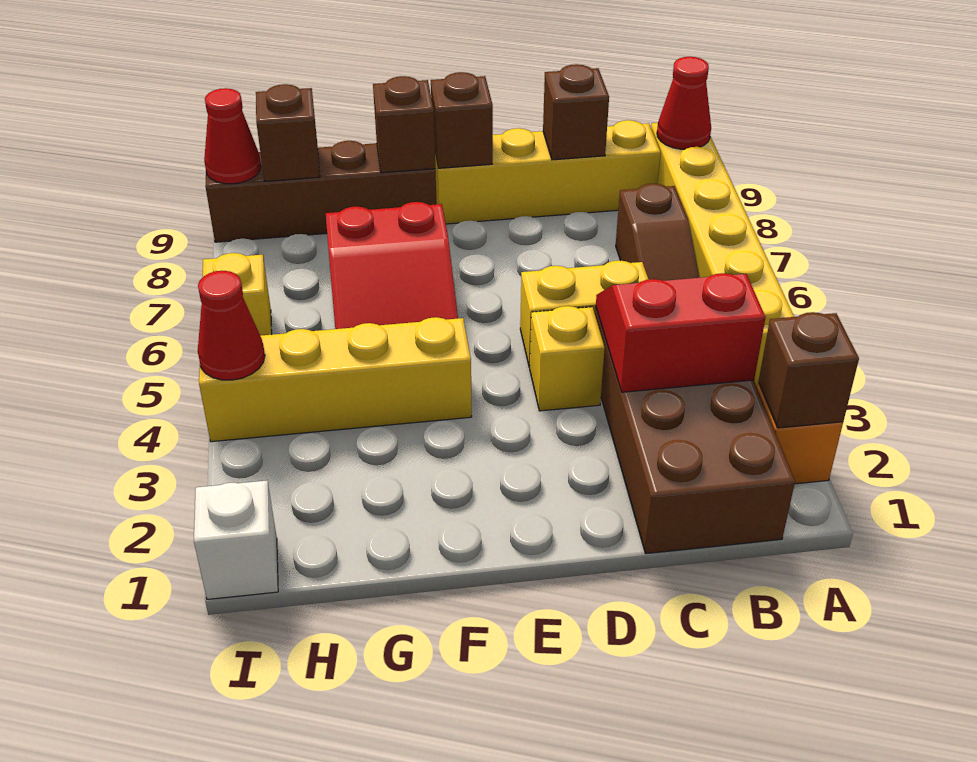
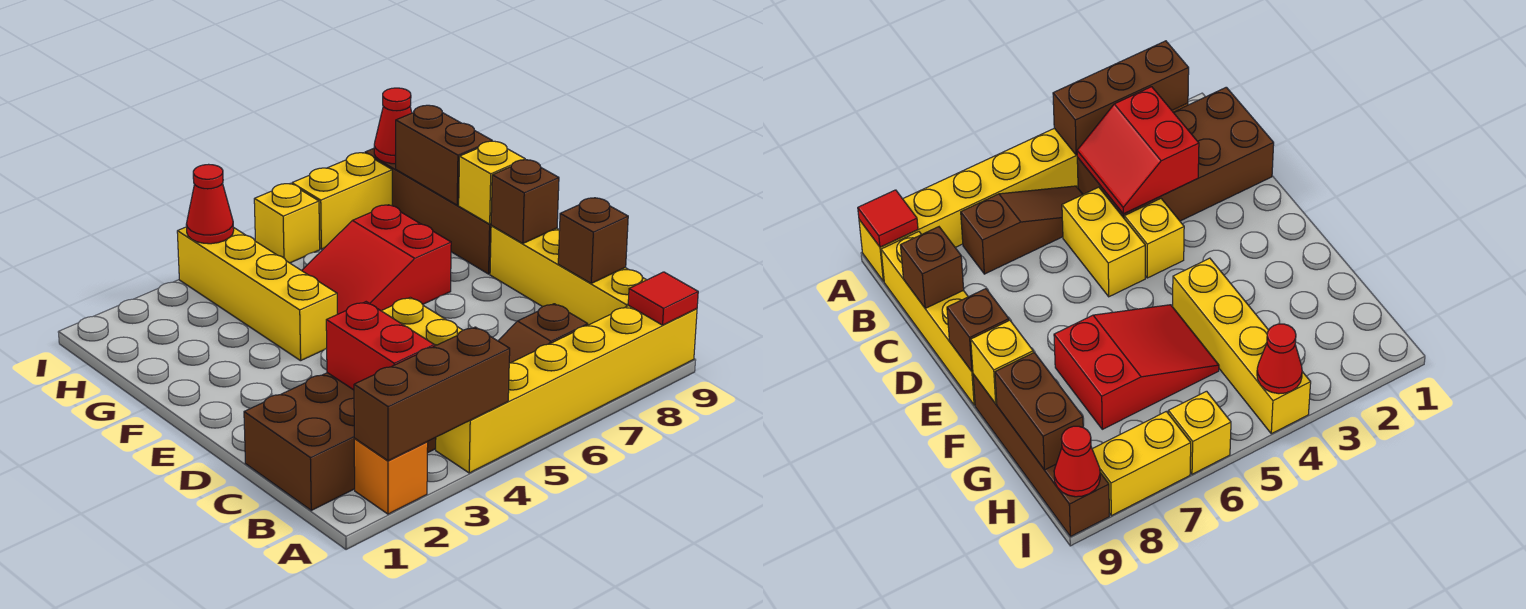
brown 1x1 brick [758,312,859,428] -> brown 1x3 brick [354,327,510,461]
red 1x1 cone [657,57,711,149] -> red 1x1 tile [628,272,698,325]
brown 1x1 brick [373,76,435,173] -> yellow 1x1 brick [459,141,525,224]
brown 1x1 brick [256,84,320,181] -> brown 1x2 brick [396,105,492,205]
white 1x1 brick [194,481,278,599] -> none
none -> yellow 1x2 brick [292,153,392,249]

